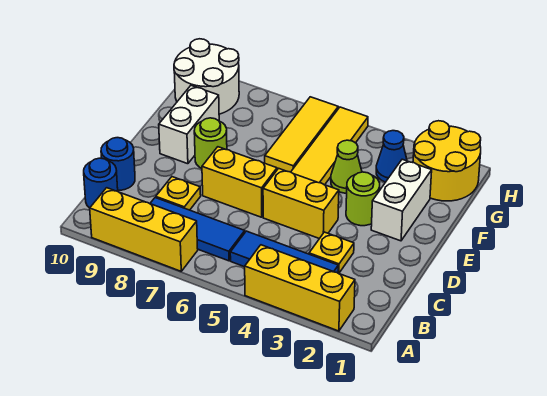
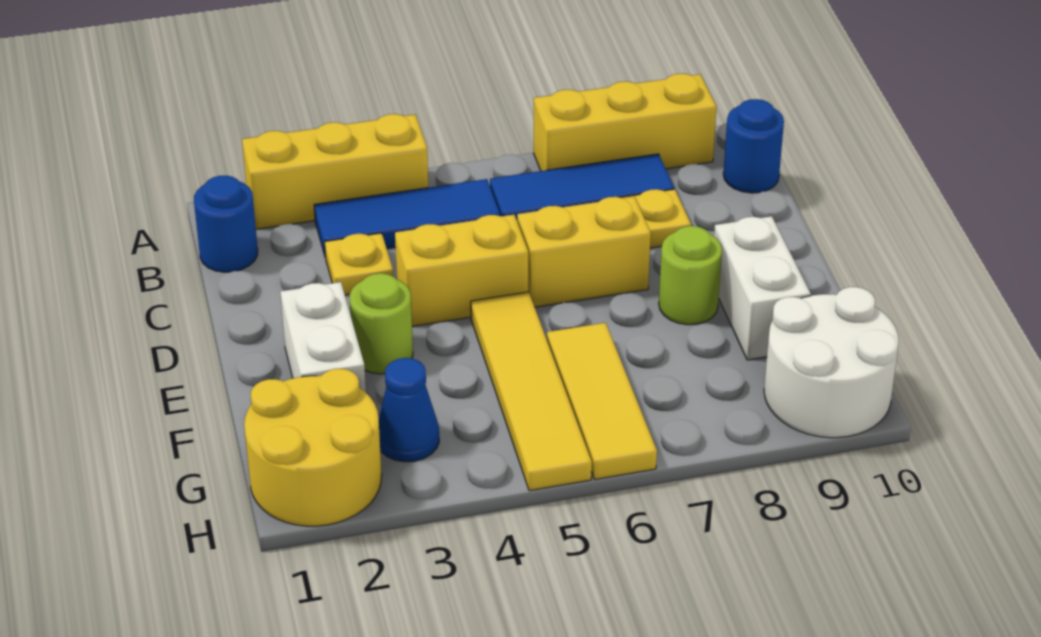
blue 1x1 round brick [101,138,135,190] -> blue 1x1 round brick moved to [194,176,258,272]
lime 1x1 cone [331,140,362,193] -> none

